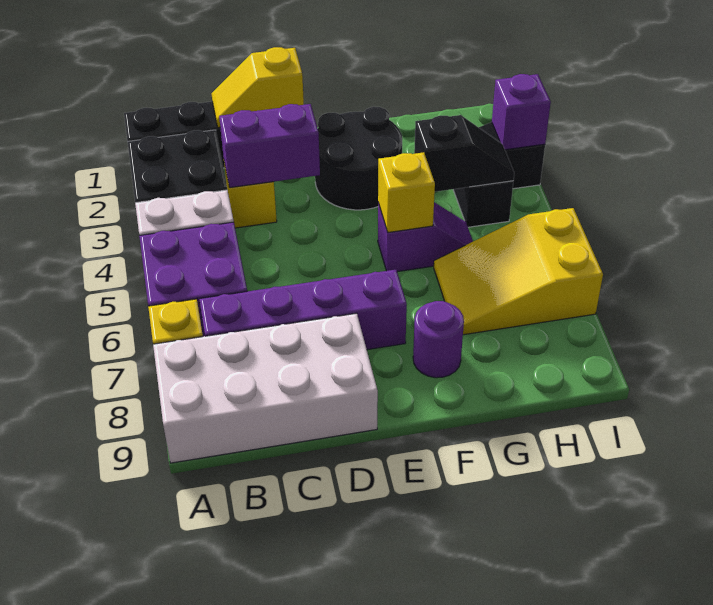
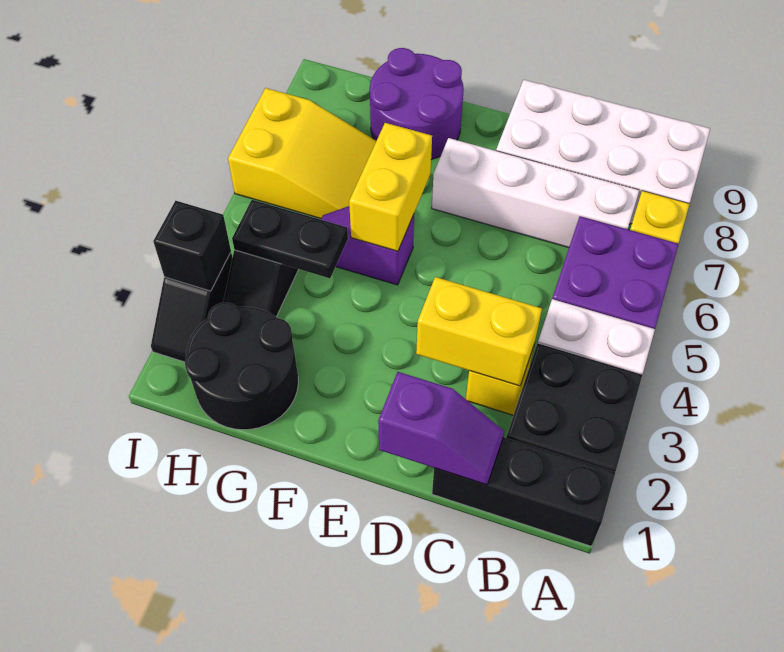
purple 1x4 brick [199,270,407,350] -> white 1x4 brick [432,138,639,248]
yellow 1x2 slope [212,47,304,128] -> purple 1x2 slope [378,372,504,485]
purple 1x2 brick [219,104,320,188] -> yellow 1x2 brick [416,277,542,386]
black 2x2 round brick [315,107,402,210] -> black 2x2 round brick moved to [185,303,298,430]
yellow 1x1 brick [378,152,435,232] -> yellow 1x2 brick [349,123,432,251]
purple 1x1 round brick [413,301,464,378] -> purple 2x2 round brick [370,48,464,159]
black 1x2 slope [414,115,514,192] -> black 1x2 plate [232,200,348,278]
purple 1x1 brick [492,74,551,150] -> black 1x1 brick [153,201,231,291]

